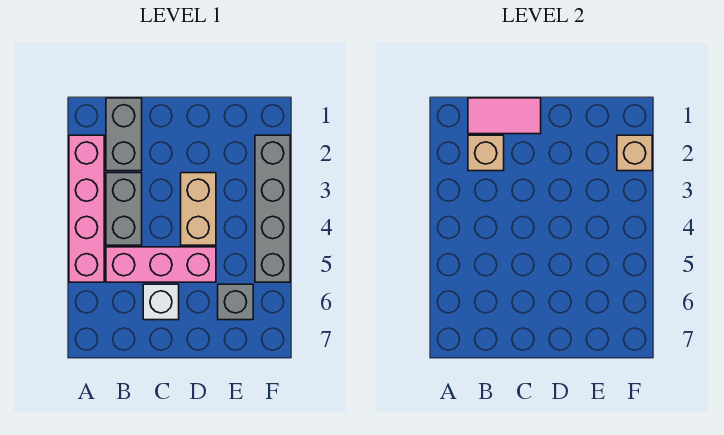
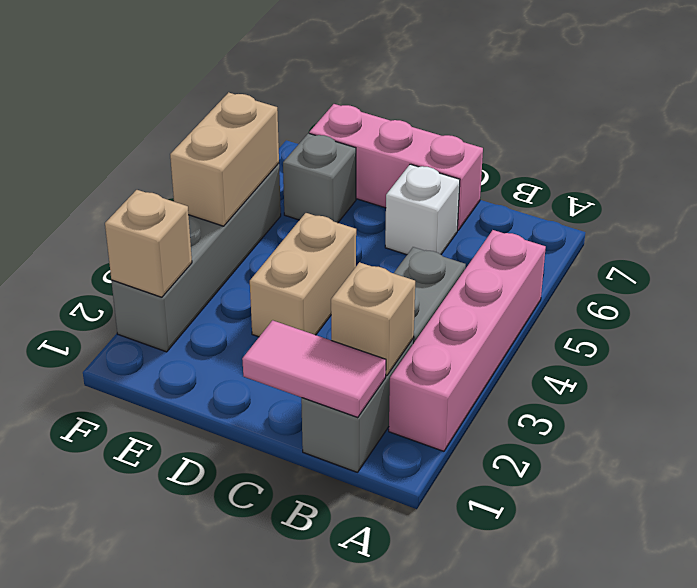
pink 1x3 brick [106,247,216,282] -> pink 1x3 brick moved to [309,104,483,231]
none -> tan 1x2 brick [170,92,279,226]

